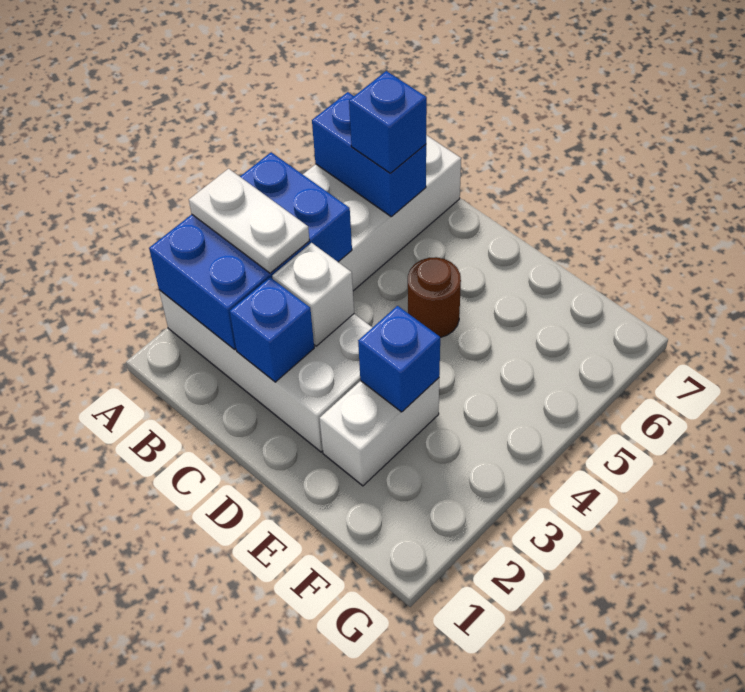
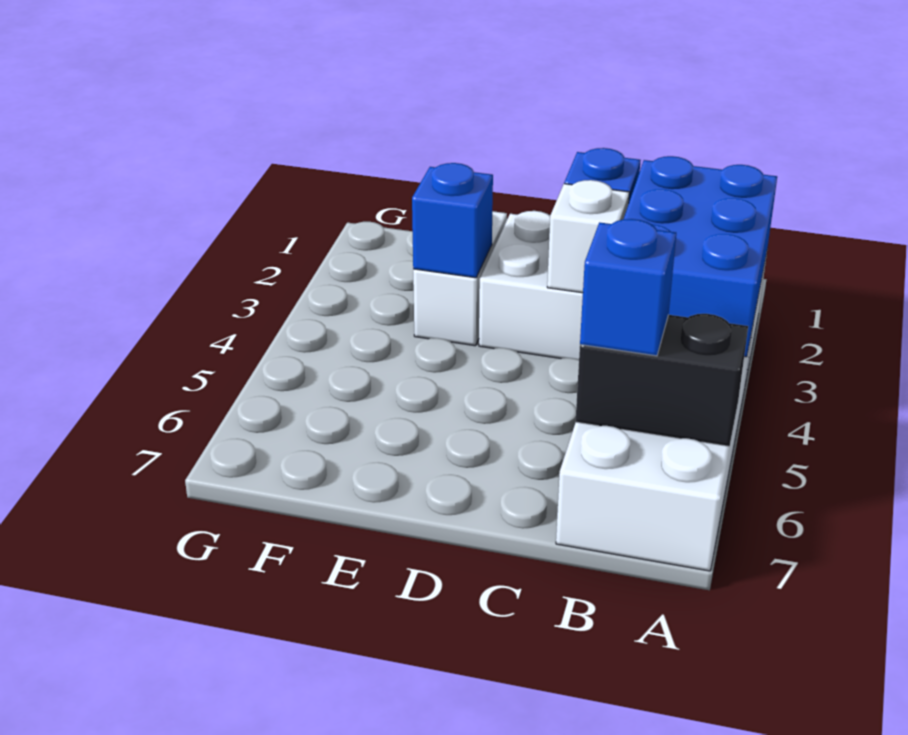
white 1x2 plate [189,169,309,273] -> none
blue 1x2 brick [312,92,426,216] -> black 1x2 brick [575,314,748,446]
brown 1x1 round brick [408,257,461,337] -> none

